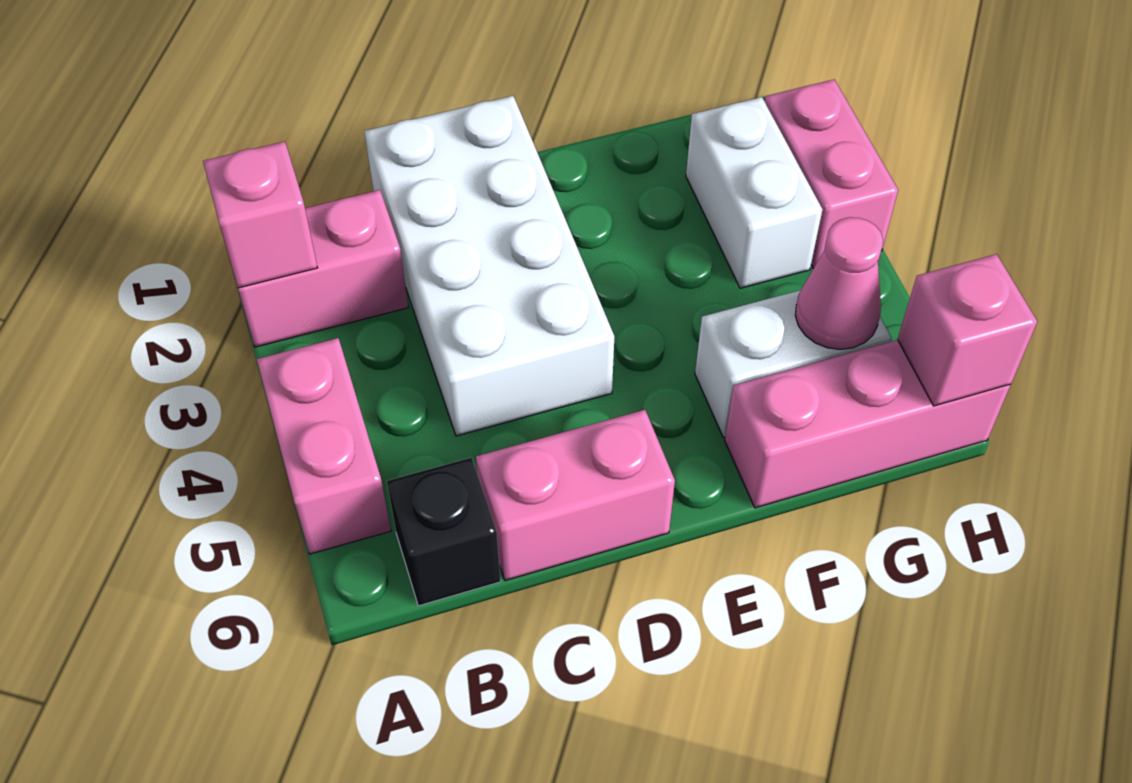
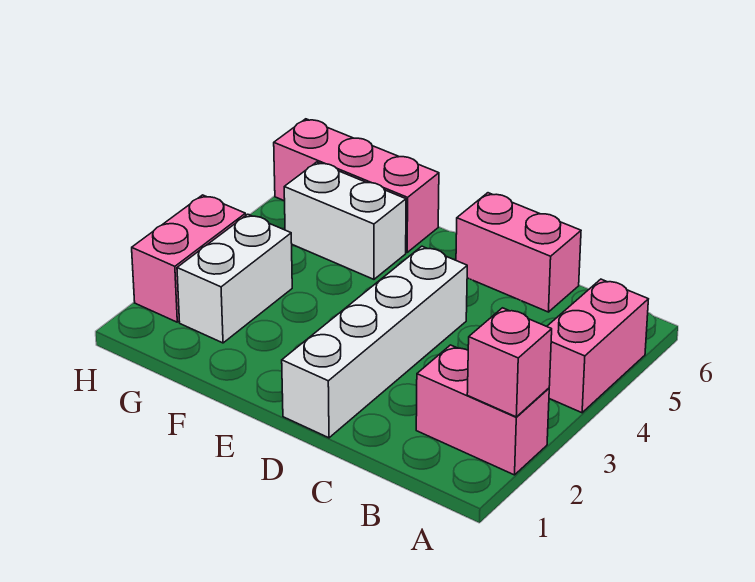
black 1x1 brick [387,458,501,606] -> none
white 2x4 brick [364,96,614,436] -> white 1x4 brick [282,246,467,438]
pink 1x1 cone [795,217,883,349] -> none
pink 1x1 brick [898,254,1037,406] -> none

